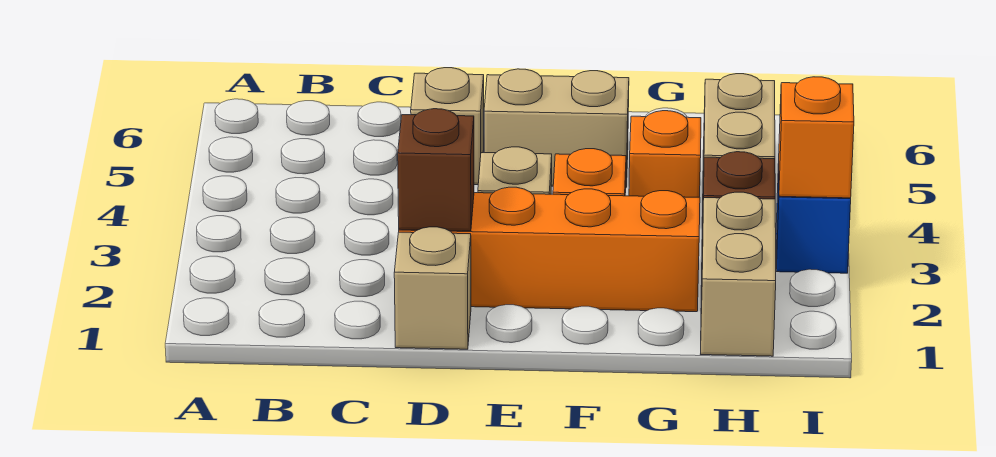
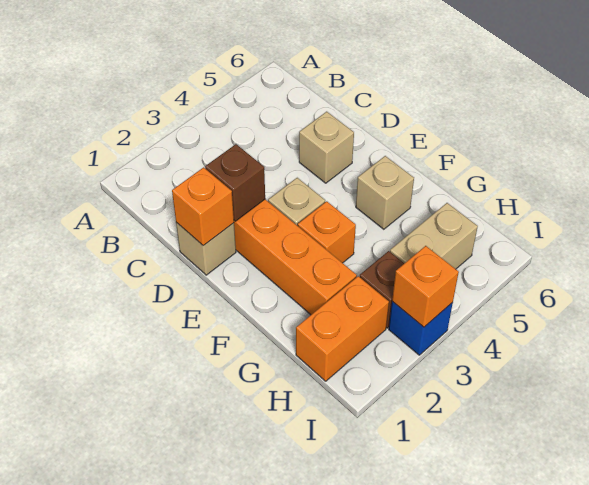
tan 1x2 brick [484,69,629,187] -> tan 1x1 brick [356,156,414,229]
orange 1x1 brick [629,111,701,197] -> orange 1x1 brick moved to [172,167,234,246]
tan 1x2 brick [701,192,776,356] -> orange 1x2 brick [296,276,389,381]

